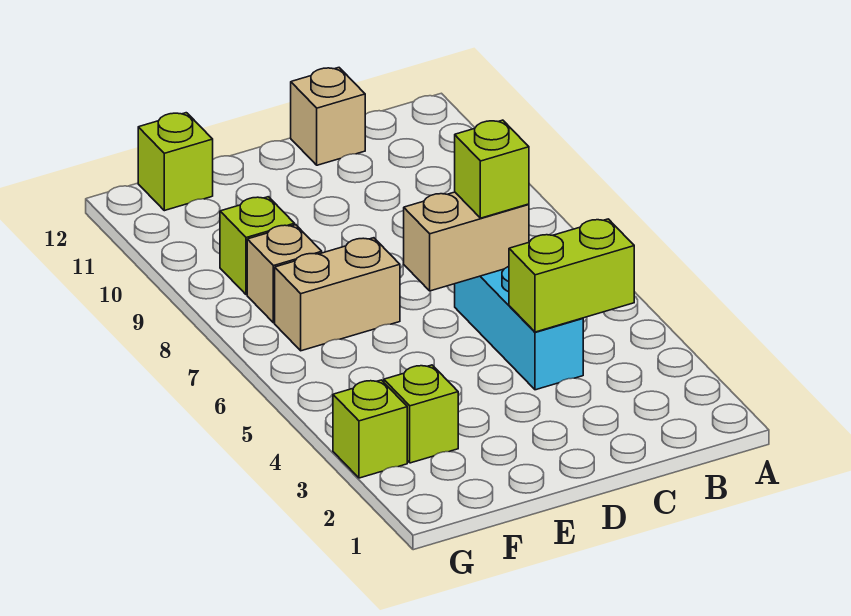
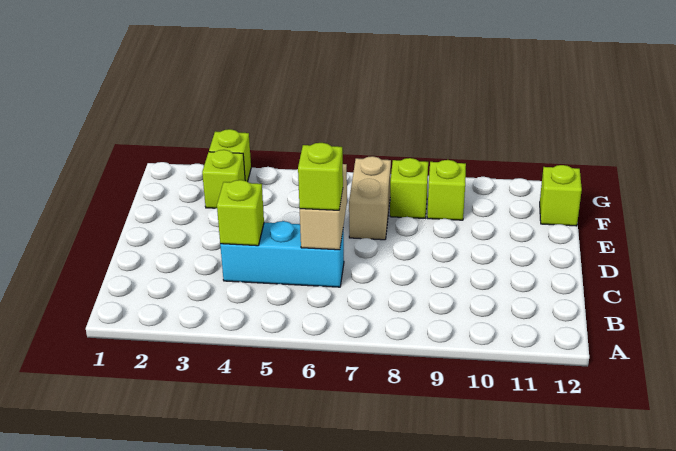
lime 1x2 brick [509,219,634,332] -> lime 1x1 brick [217,180,264,246]
tan 1x1 brick [291,68,365,165] -> none
tan 1x1 brick [247,225,322,323] -> lime 1x1 brick [390,158,428,218]

